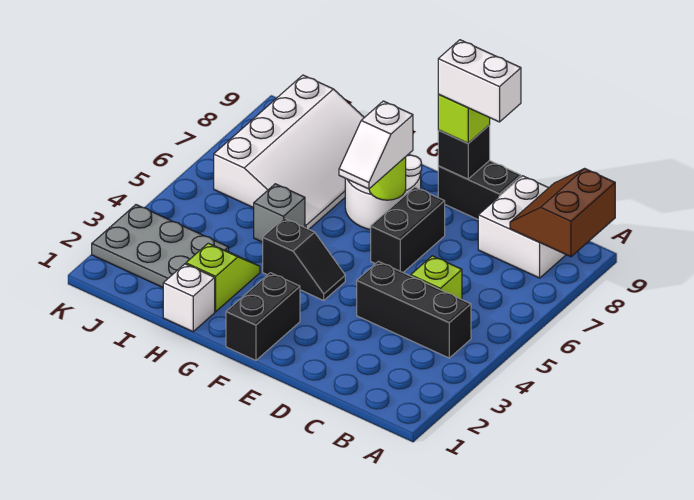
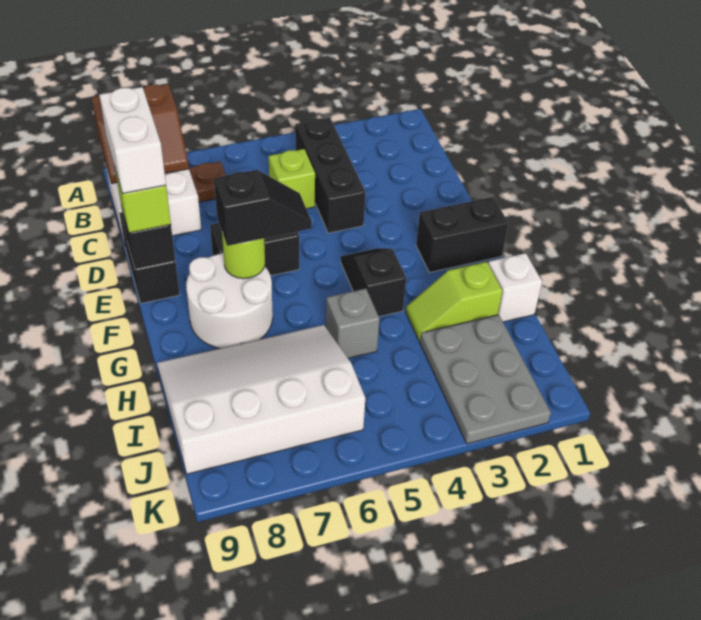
none -> brown 1x1 plate [189,161,226,202]
white 1x2 slope [339,101,413,189] -> black 1x2 slope [214,170,312,246]

